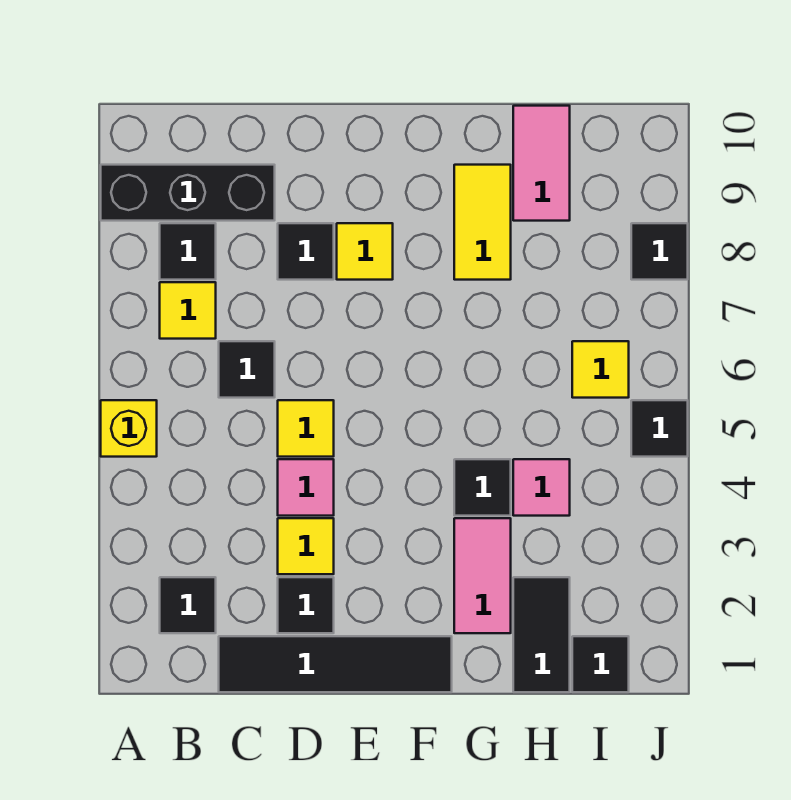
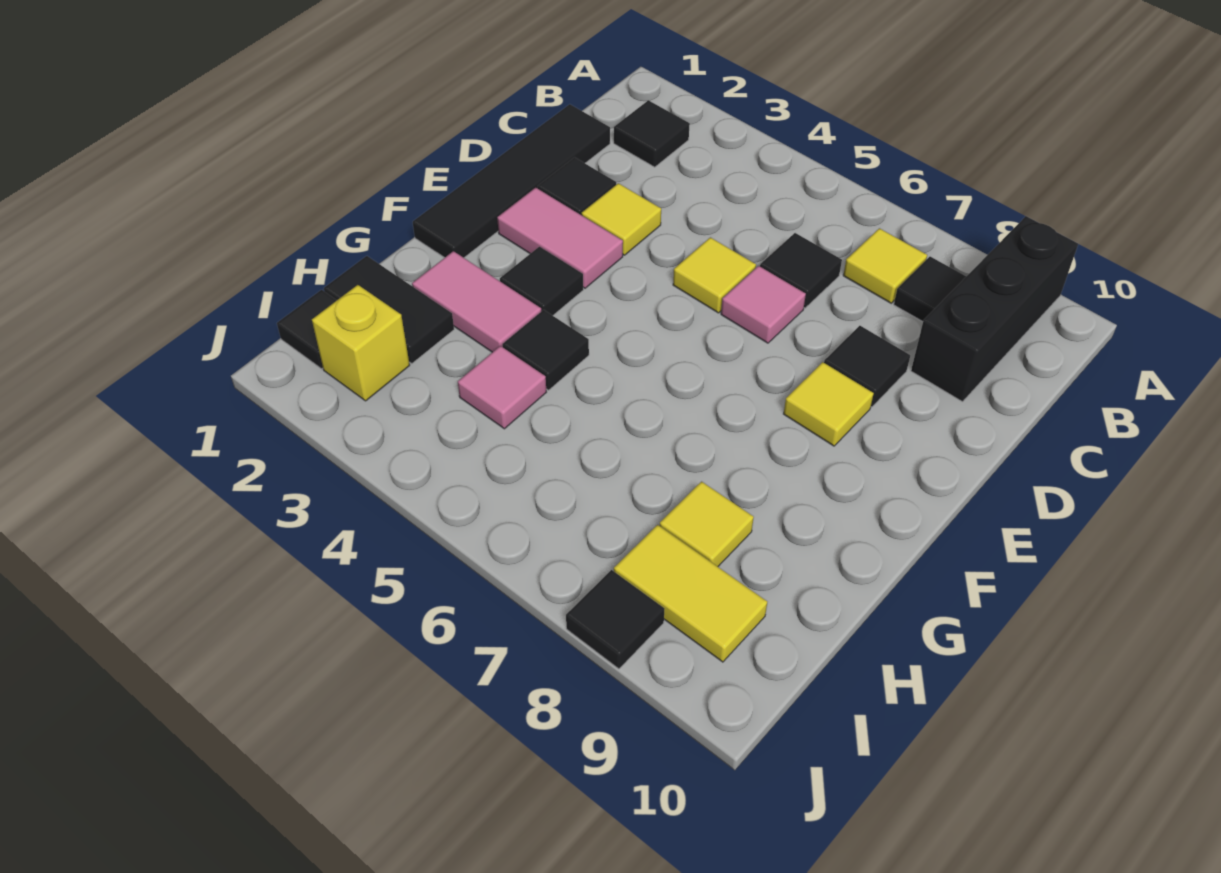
yellow 1x1 brick [101,400,157,457] -> yellow 1x1 brick moved to [312,285,410,401]
pink 1x1 tile [278,459,334,516] -> pink 1x1 tile moved to [721,266,806,343]
yellow 1x2 tile [454,165,511,280] -> yellow 1x2 tile moved to [614,525,767,662]
pink 1x2 tile [513,106,570,221] -> pink 1x2 tile moved to [497,188,623,288]
yellow 1x1 tile [572,341,629,398] -> yellow 1x1 tile moved to [659,482,754,567]
black 1x1 tile [631,400,688,457] -> black 1x1 tile moved to [500,247,583,316]

